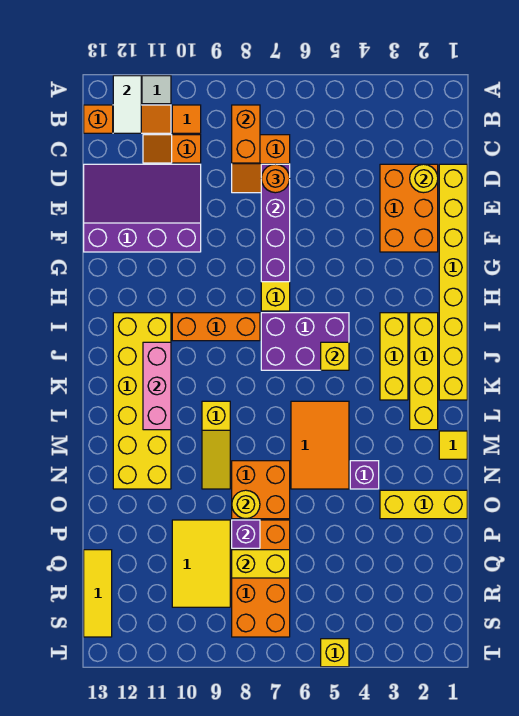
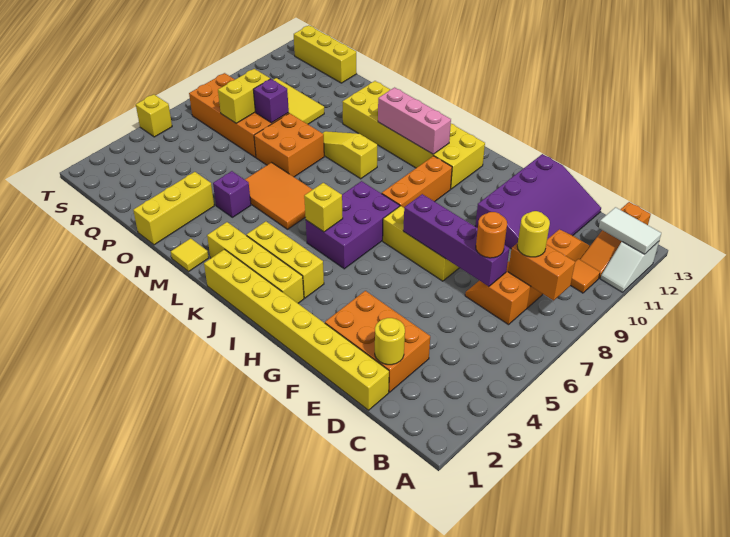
yellow 1x1 round brick [232,490,260,519] -> yellow 1x1 round brick moved to [517,211,550,257]
yellow 1x3 tile [84,550,112,637] -> yellow 1x3 brick [294,25,357,83]

